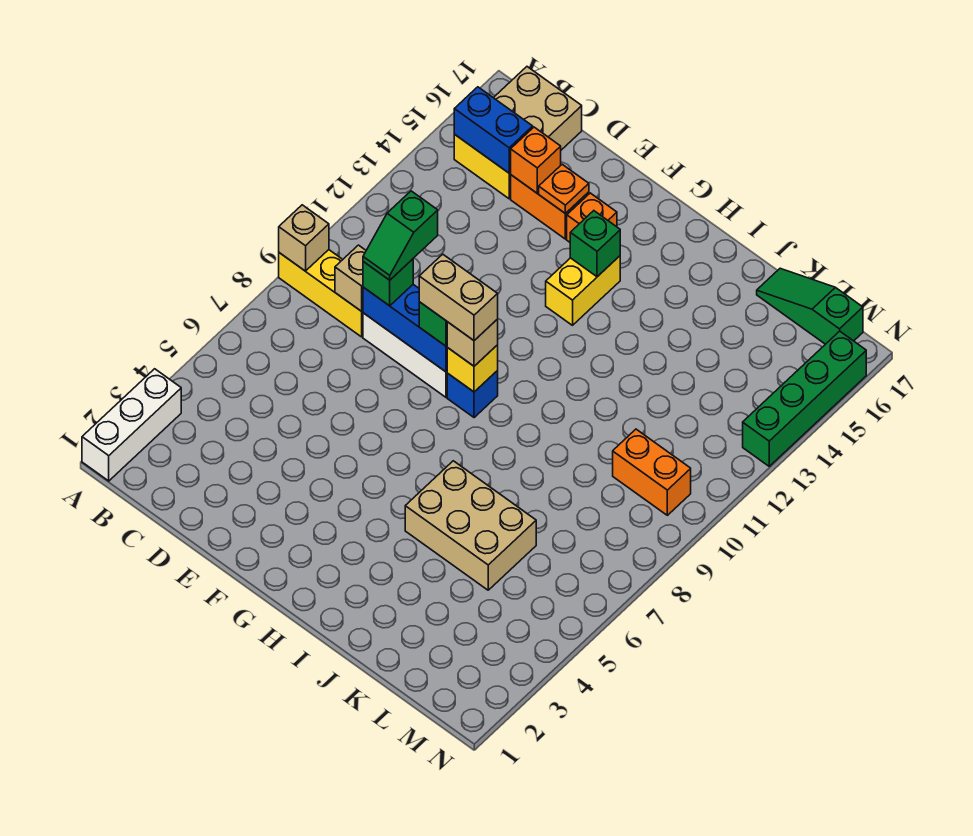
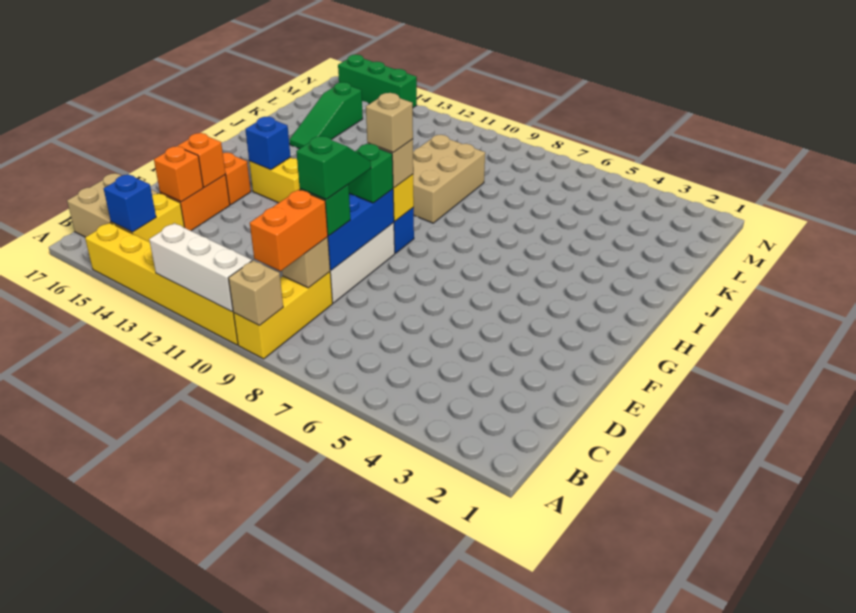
white 1x3 brick [82,369,181,481] -> white 1x3 brick moved to [149,223,252,312]
none -> yellow 1x6 brick [85,223,238,345]
blue 1x2 brick [454,87,533,173] -> blue 1x1 brick [104,175,156,232]
green 1x2 slope [363,191,438,280] -> green 1x2 slope turned to [296,136,371,199]
orange 1x1 plate [539,164,589,214] -> orange 1x1 brick [178,133,226,187]
tan 1x2 brick [419,254,498,340] -> tan 1x1 brick [366,93,413,152]
green 1x1 brick [570,211,620,277] -> blue 1x1 brick [245,117,290,170]
tan 2x3 brick [405,461,536,590] -> tan 2x3 brick moved to [413,135,485,223]
green 1x3 slope [757,268,863,344] -> green 1x3 slope moved to [290,82,363,149]
orange 1x2 brick [613,429,691,515] -> orange 1x2 brick moved to [250,190,328,271]
green 1x4 brick [743,331,866,466] -> green 1x3 brick [338,55,417,108]

